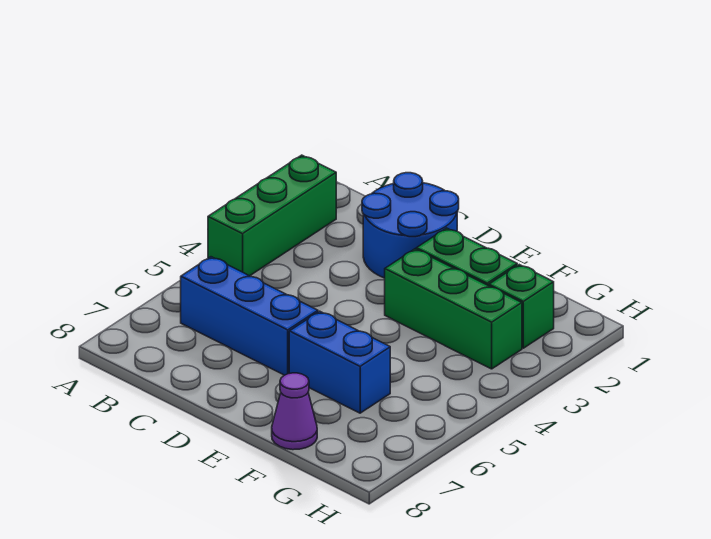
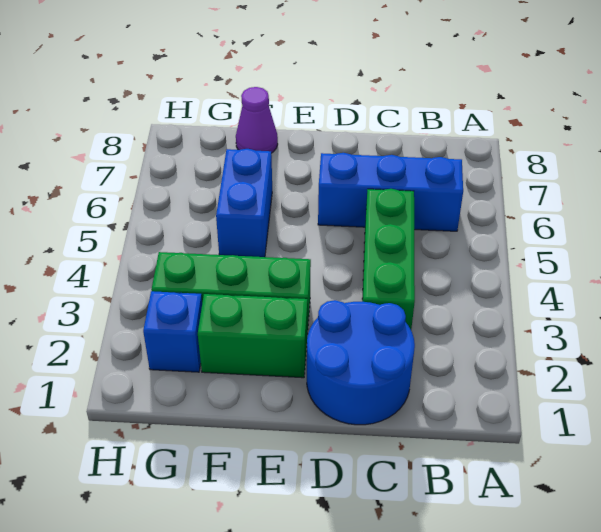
green 1x3 brick [208,155,336,276] -> green 1x3 brick moved to [362,189,415,329]
blue 1x2 brick [289,311,390,413] -> blue 1x2 brick turned to [216,149,272,257]
green 1x1 brick [489,265,554,348] -> blue 1x1 brick [143,291,202,372]

